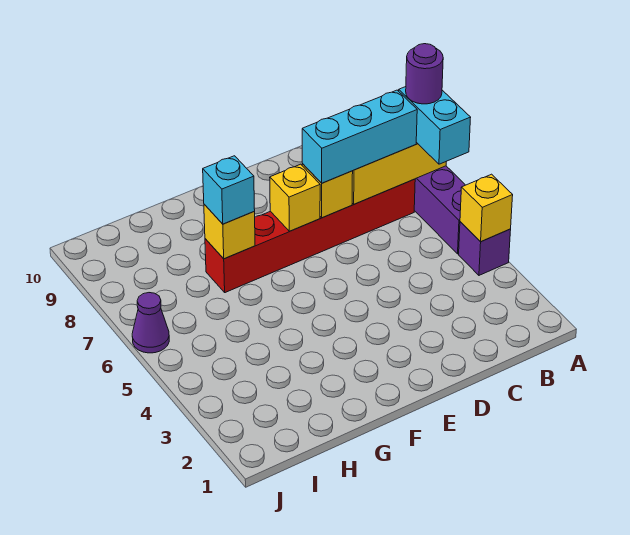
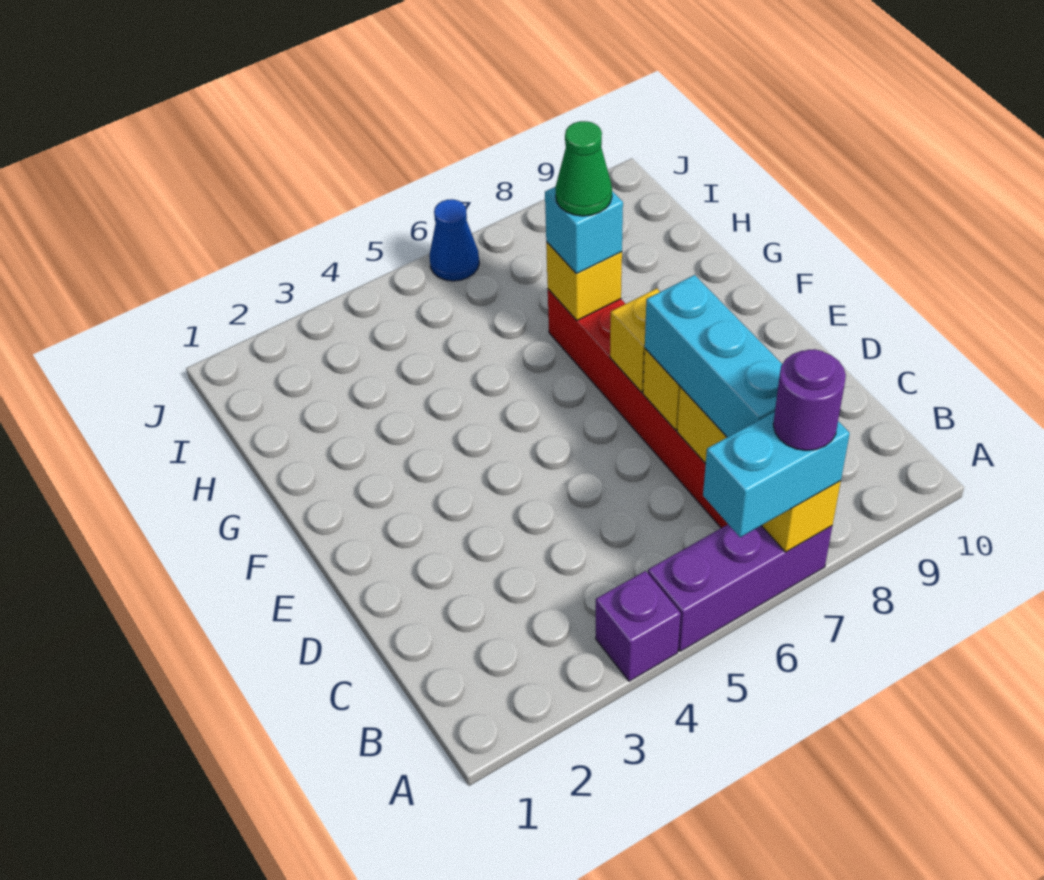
yellow 1x1 brick [460,174,513,242] -> none
none -> green 1x1 cone [555,121,612,216]
purple 1x1 cone [132,293,169,353] -> blue 1x1 cone [429,199,479,281]

